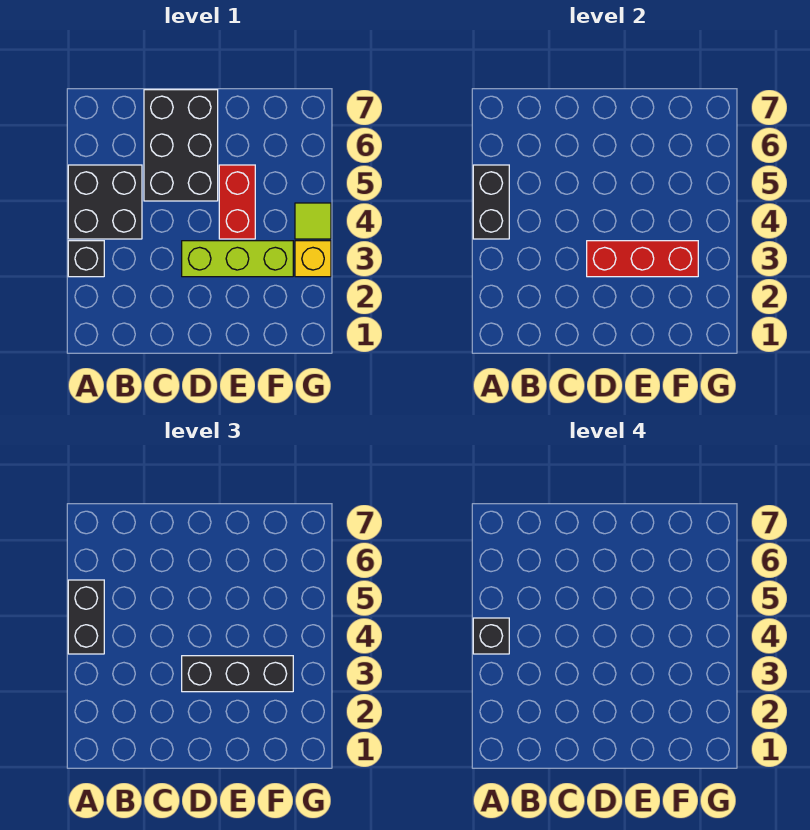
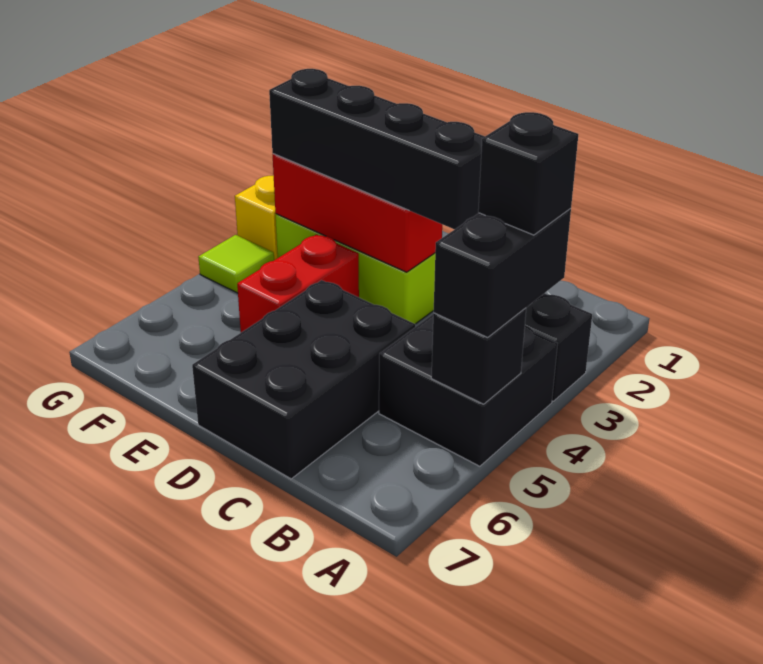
black 1x2 brick [473,165,509,239] -> black 1x1 brick [431,308,526,404]
black 1x3 brick [182,656,293,692] -> black 1x4 brick [269,69,485,229]

